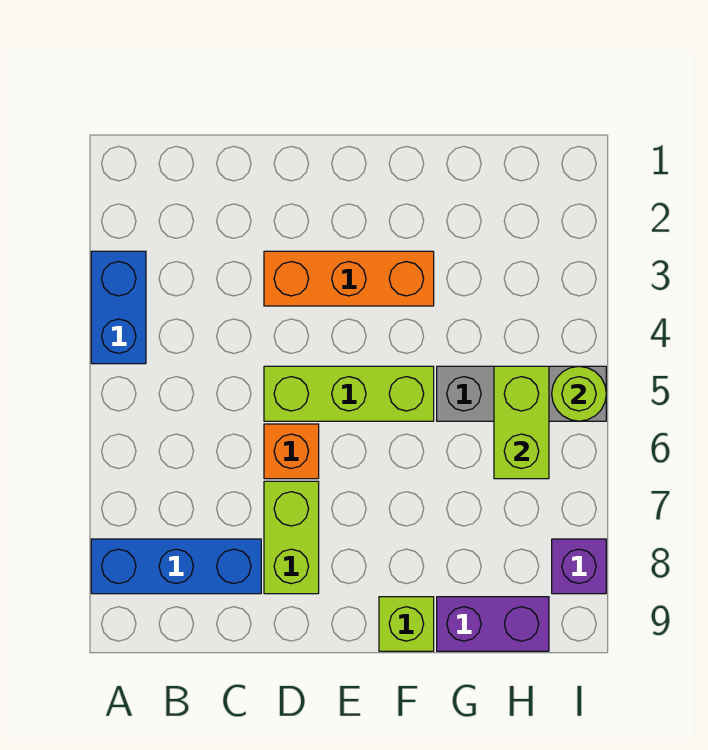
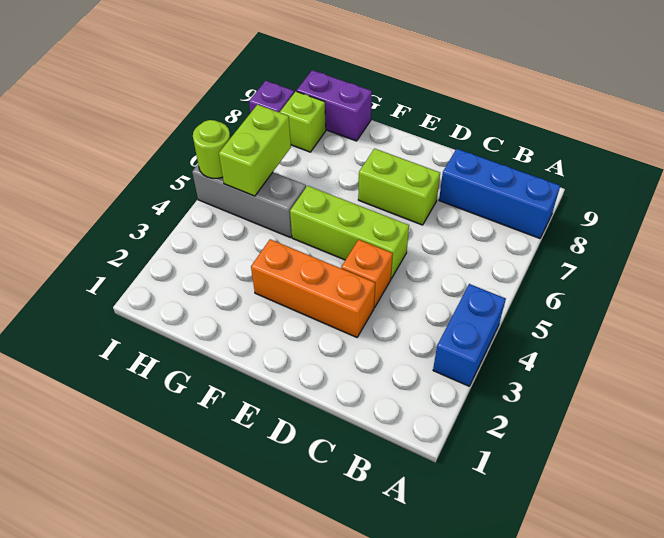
orange 1x1 brick [264,424,319,479] -> orange 1x1 brick moved to [341,240,393,307]
lime 1x2 brick [264,481,319,594] -> lime 1x2 brick turned to [358,149,440,225]
lime 1x1 brick [379,597,434,651] -> lime 1x1 brick moved to [280,91,326,152]

